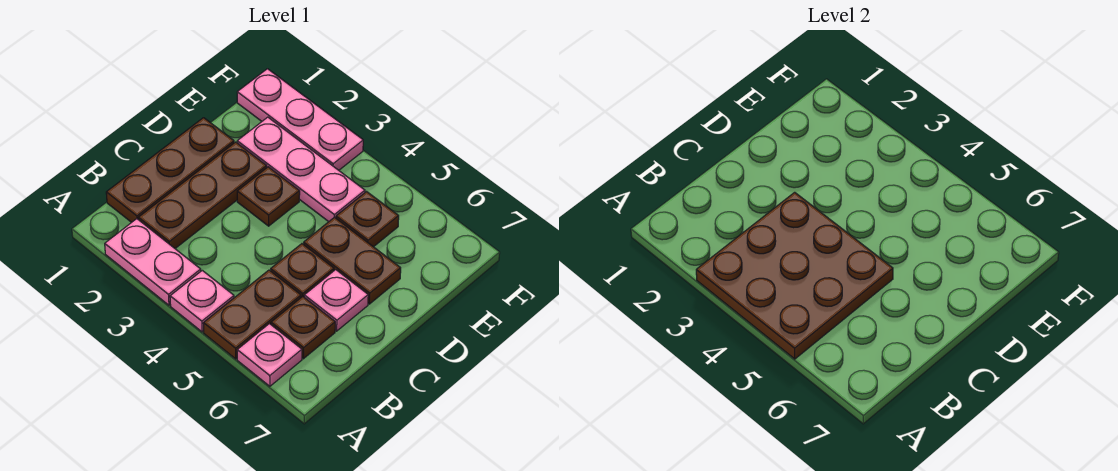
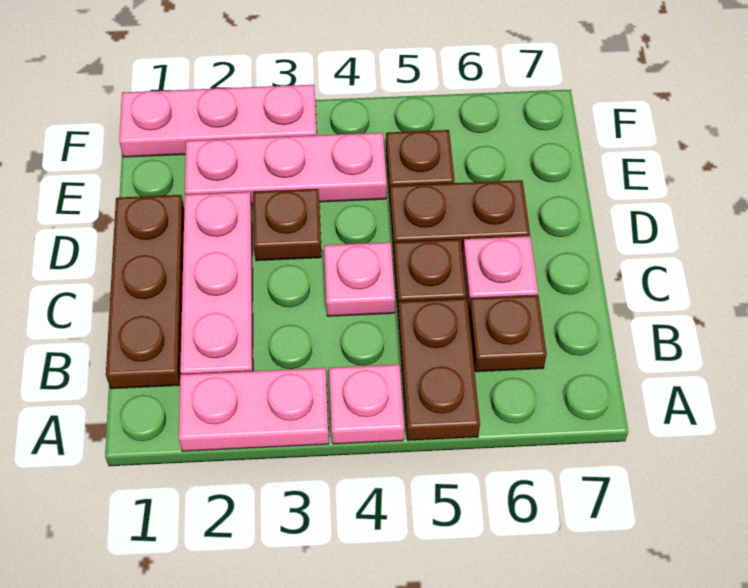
brown 3x3 plate [696,192,893,359] -> none
pink 1x1 plate [237,324,302,386] -> pink 1x1 plate moved to [324,242,395,316]
brown 1x3 plate [139,142,267,248] -> pink 1x3 plate [180,192,253,375]

